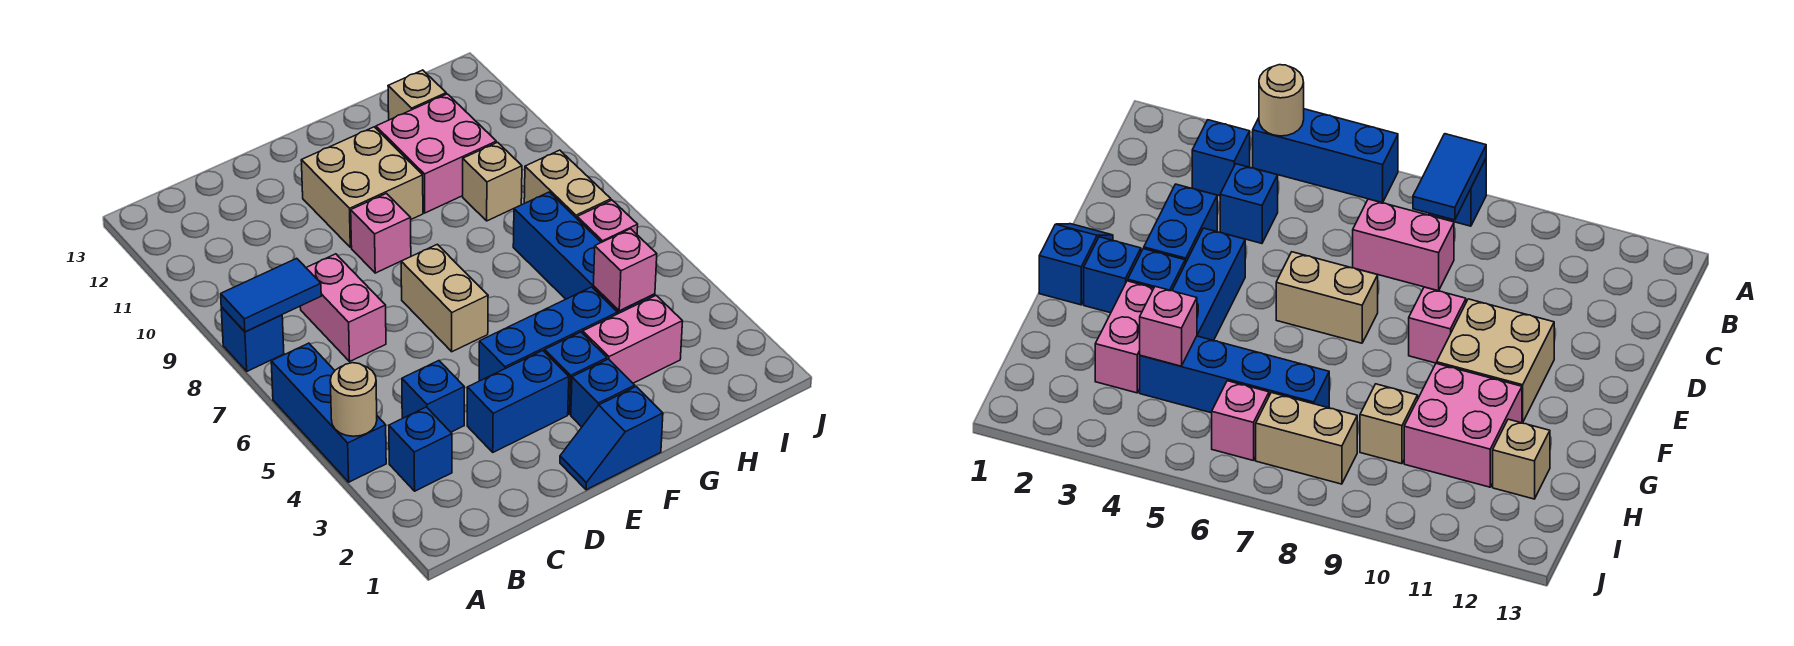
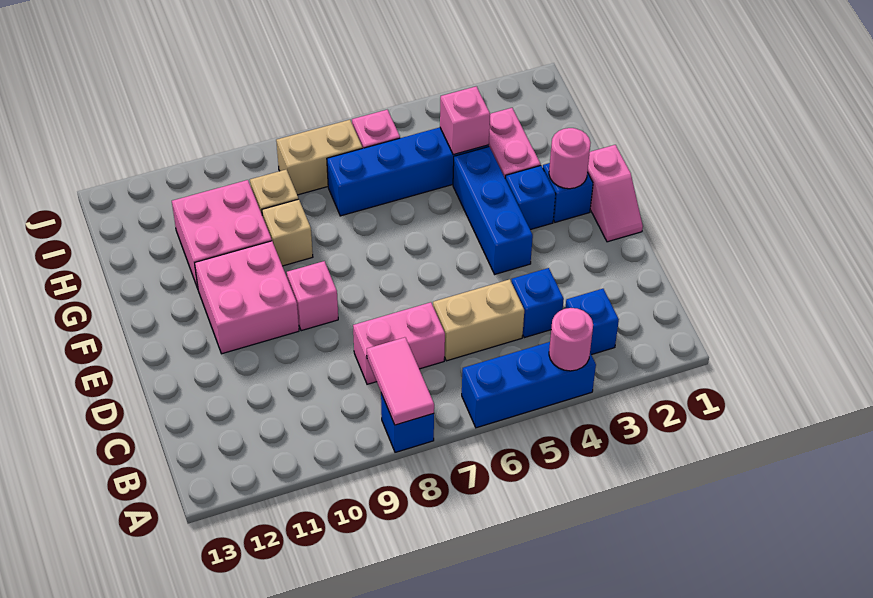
tan 1x1 round brick [330,363,377,436] -> pink 1x1 round brick [549,308,593,371]
blue 1x2 tile [221,258,321,332] -> pink 1x2 tile [367,337,434,425]
blue 1x2 brick [467,351,569,452] -> none
blue 1x2 slope [560,387,663,490] -> pink 1x2 slope [587,145,643,242]
tan 1x2 brick [401,244,488,352] -> tan 1x2 brick moved to [433,279,524,361]
tan 2x2 brick [301,127,423,247] -> pink 2x2 brick [195,241,299,354]
none -> pink 1x1 round brick [549,128,591,189]
tan 1x1 brick [388,70,446,120] -> tan 1x1 brick moved to [262,199,313,266]

